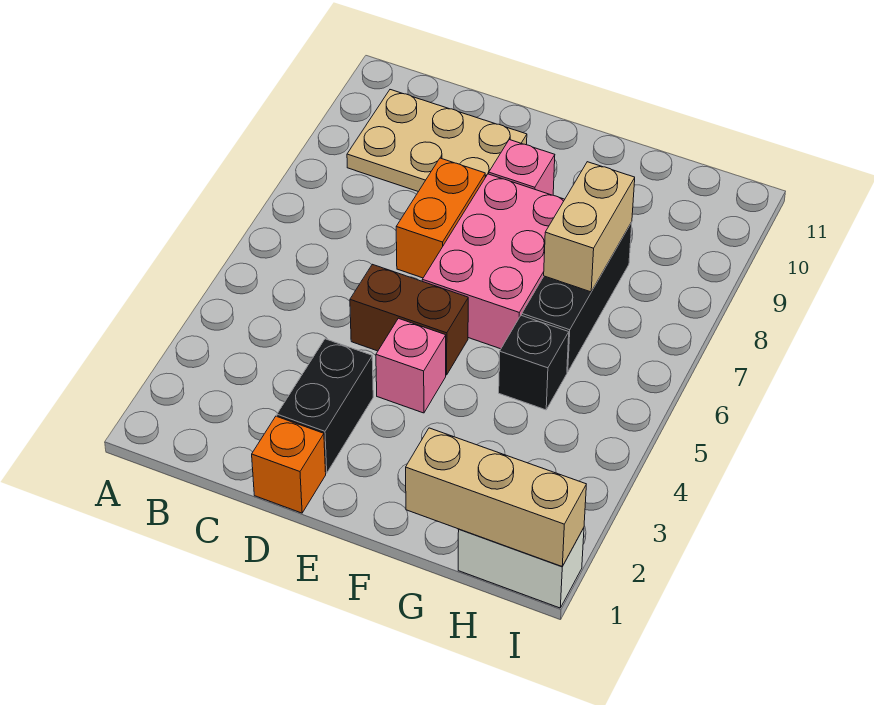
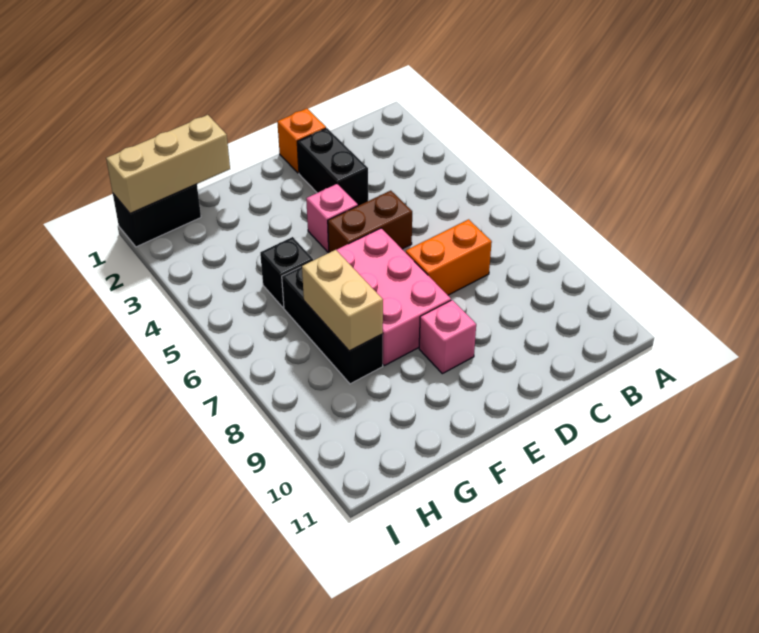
tan 2x3 plate [347,90,527,192] -> none
orange 1x2 brick [396,158,485,278] -> orange 1x2 brick turned to [406,219,492,295]
white 1x2 brick [458,528,584,608] -> black 1x2 brick [113,184,201,247]

